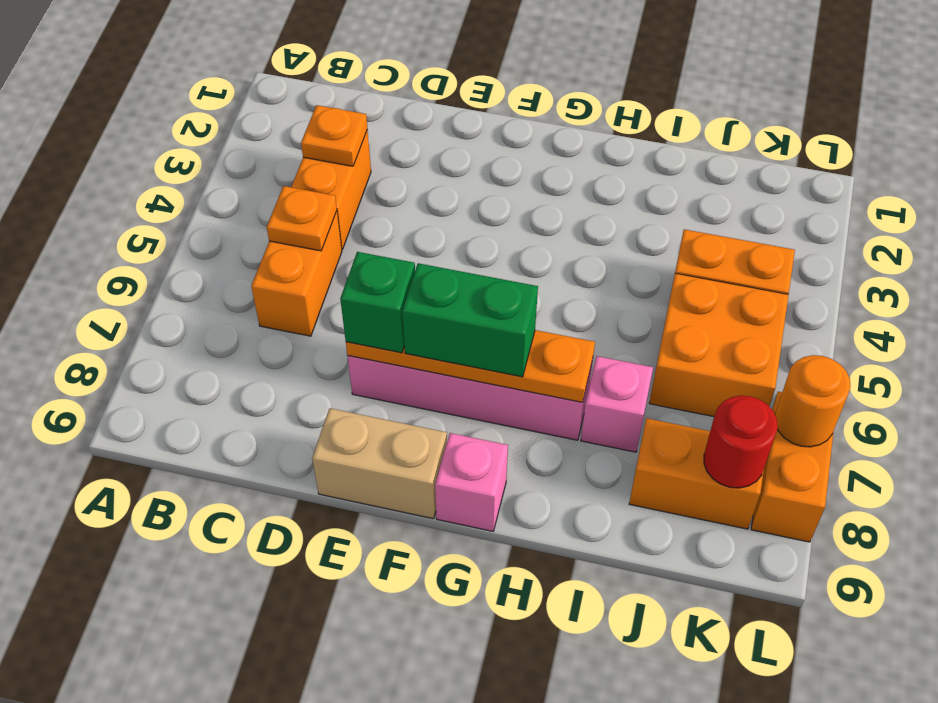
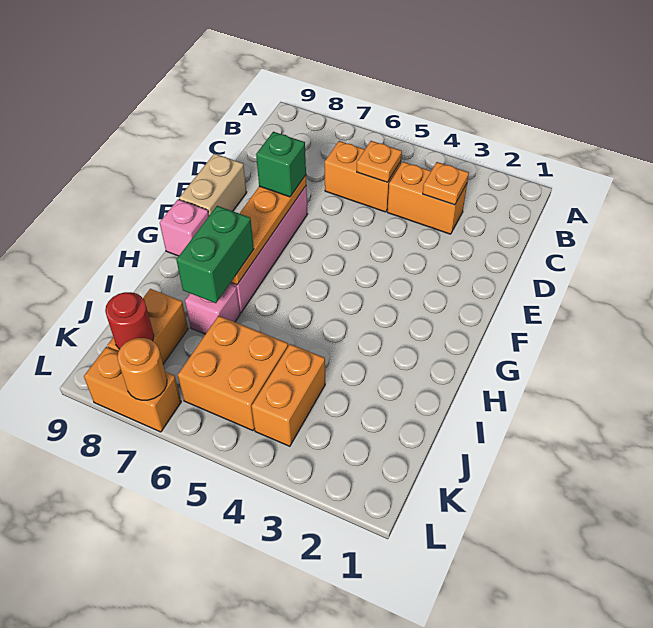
green 1x2 brick [402,263,538,377] -> green 1x2 brick moved to [176,206,254,303]

